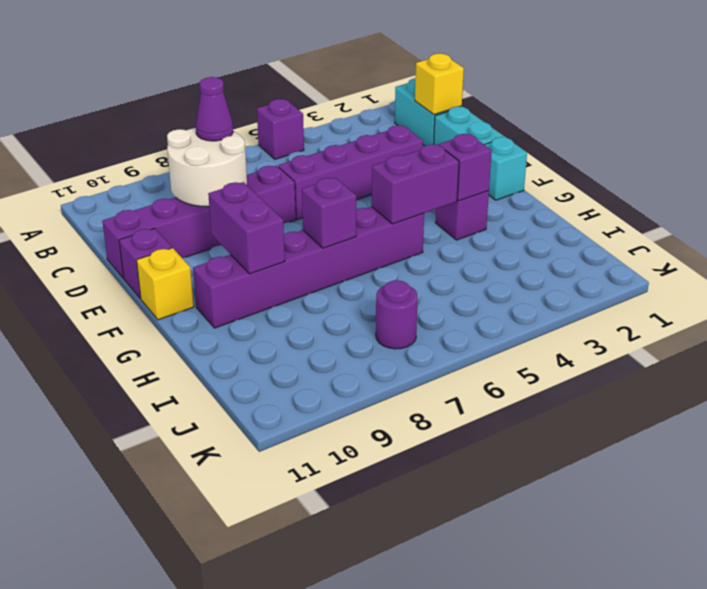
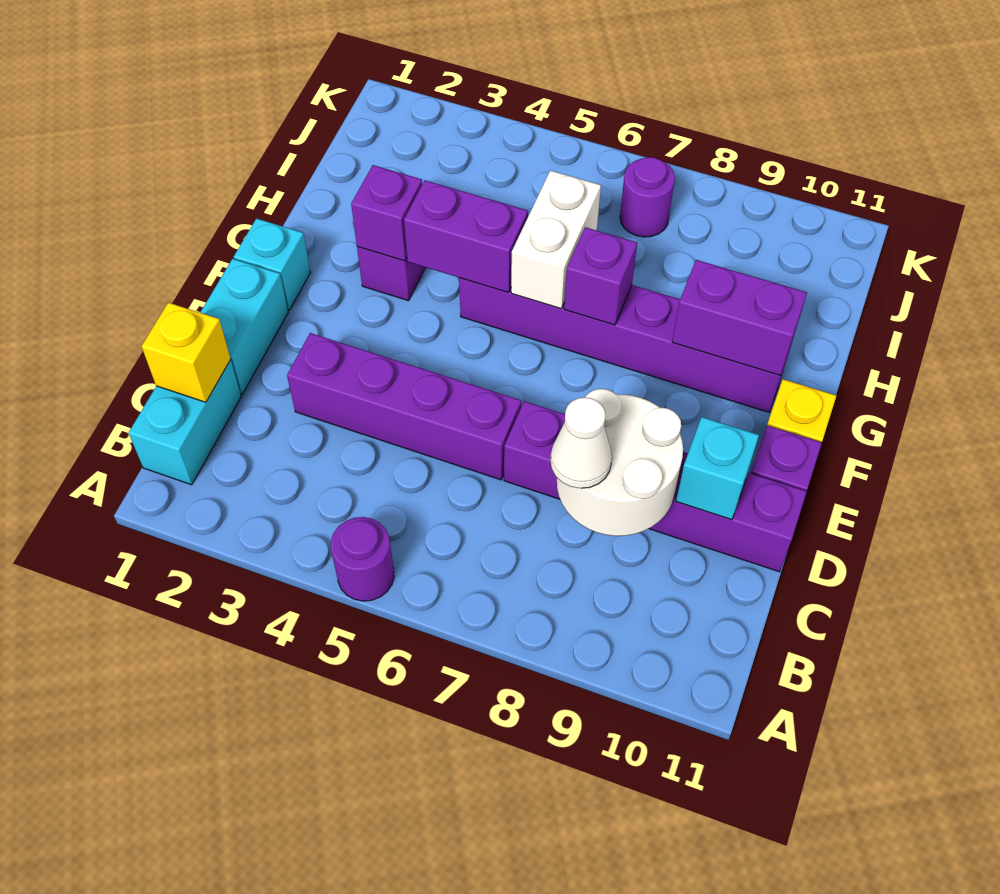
purple 1x1 brick [257,99,304,159] -> purple 1x1 round brick [331,517,394,601]
purple 1x1 cone [196,77,233,141] -> white 1x1 cone [550,397,612,488]
none -> cyan 1x1 brick [676,417,759,520]
purple 1x2 brick [208,182,285,274] -> purple 1x2 brick turned to [672,260,807,376]
none -> white 1x2 brick [511,171,601,308]

